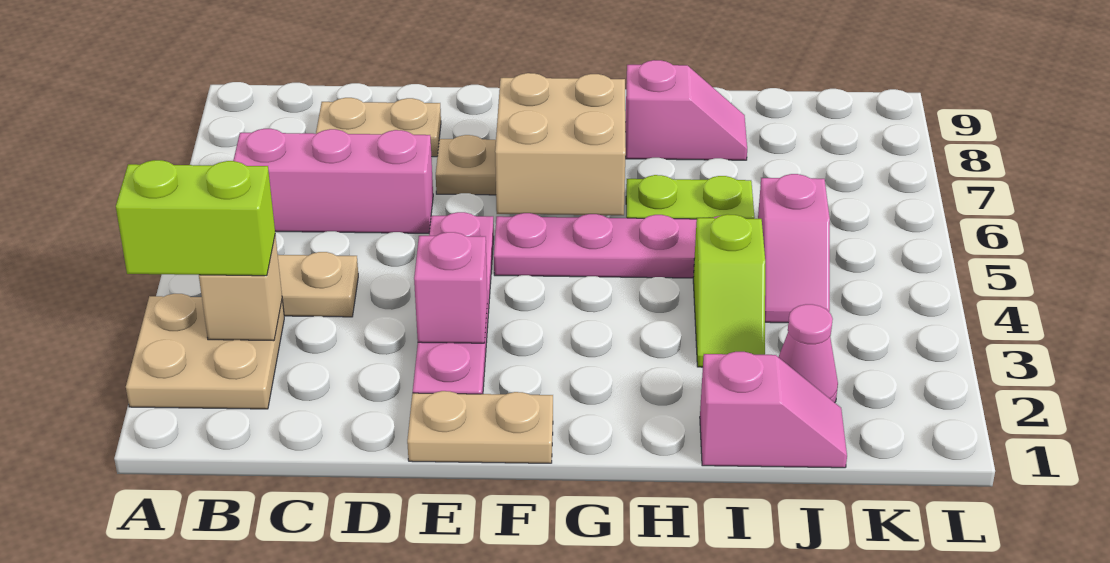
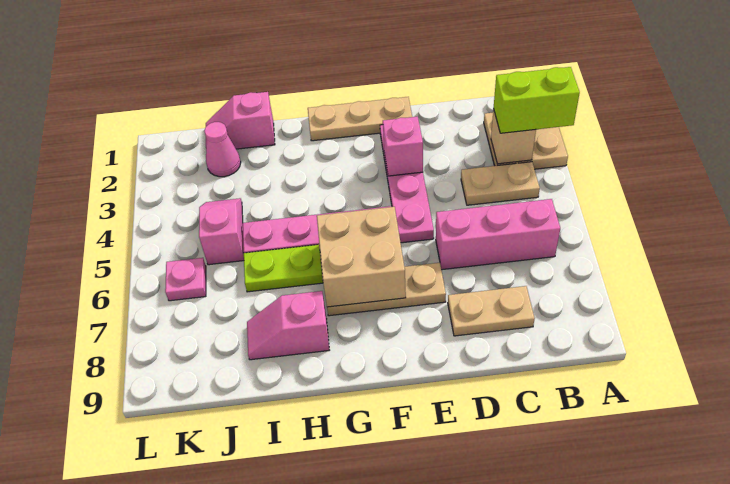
tan 1x2 plate [407,391,553,463] -> tan 1x3 plate [308,97,412,141]
lime 1x2 slope [693,214,765,367] -> none
none -> pink 1x1 plate [165,258,206,301]

